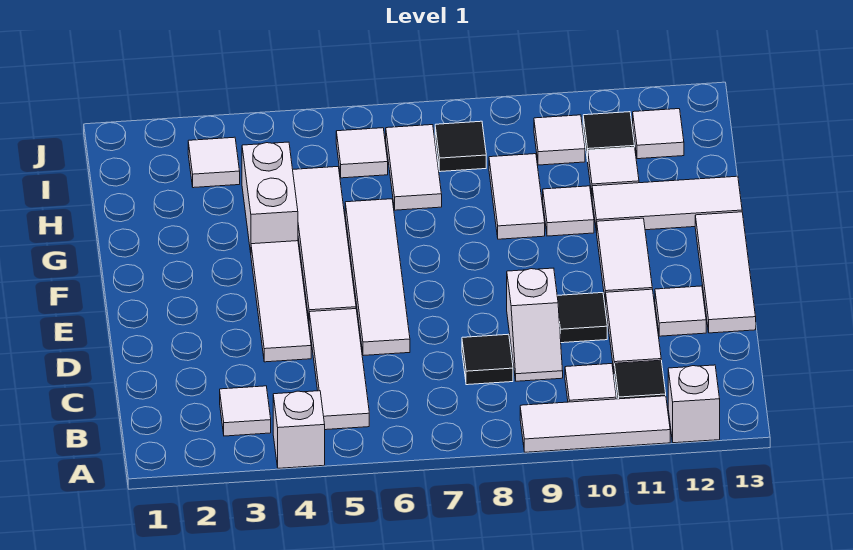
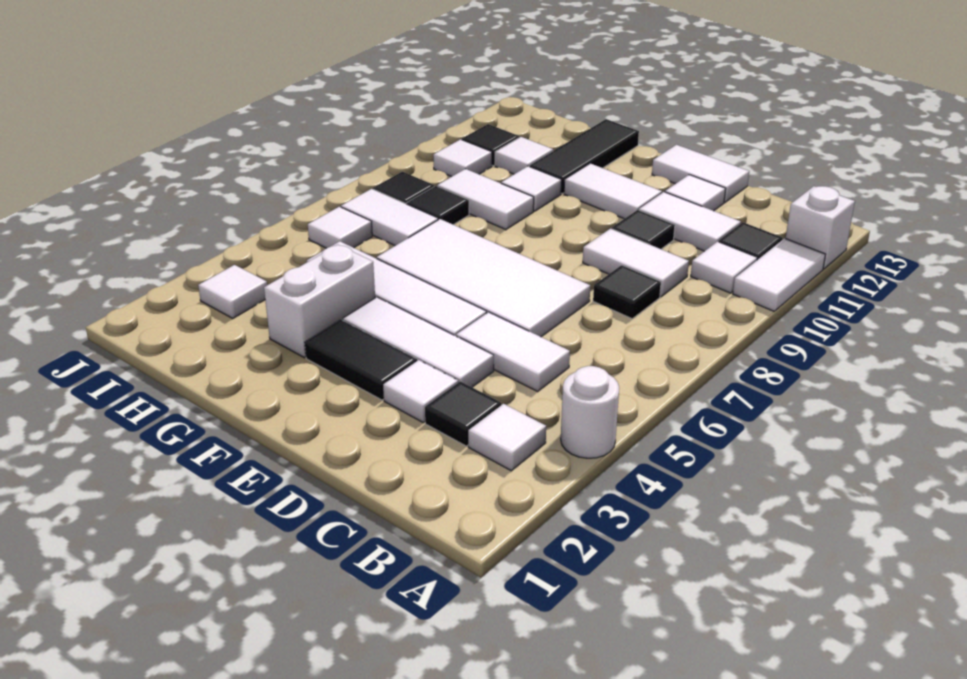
white 1x1 brick [273,391,325,468] -> white 1x1 round brick [561,366,619,458]
white 1x3 tile [520,396,670,452] -> white 1x2 tile [733,238,826,311]
white 1x3 tile [309,309,369,430] -> white 1x2 tile [456,312,570,391]
none -> black 1x1 tile [425,381,501,446]
white 1x2 slope [507,268,563,381] -> white 1x2 tile [583,229,689,297]
white 1x4 tile [345,199,410,356] -> white 2x4 tile [377,219,590,337]
white 1x3 tile [695,212,756,333] -> white 1x2 tile [652,145,749,202]
none -> black 1x2 tile [305,320,417,400]
white 1x2 brick [242,142,298,253] -> white 1x2 brick turned to [264,245,375,358]
white 1x3 tile [592,176,742,233] -> black 1x3 tile [529,119,639,193]
none -> black 1x1 tile [407,186,469,225]
white 1x1 tile [633,109,684,159] -> white 1x1 tile moved to [383,360,458,422]

